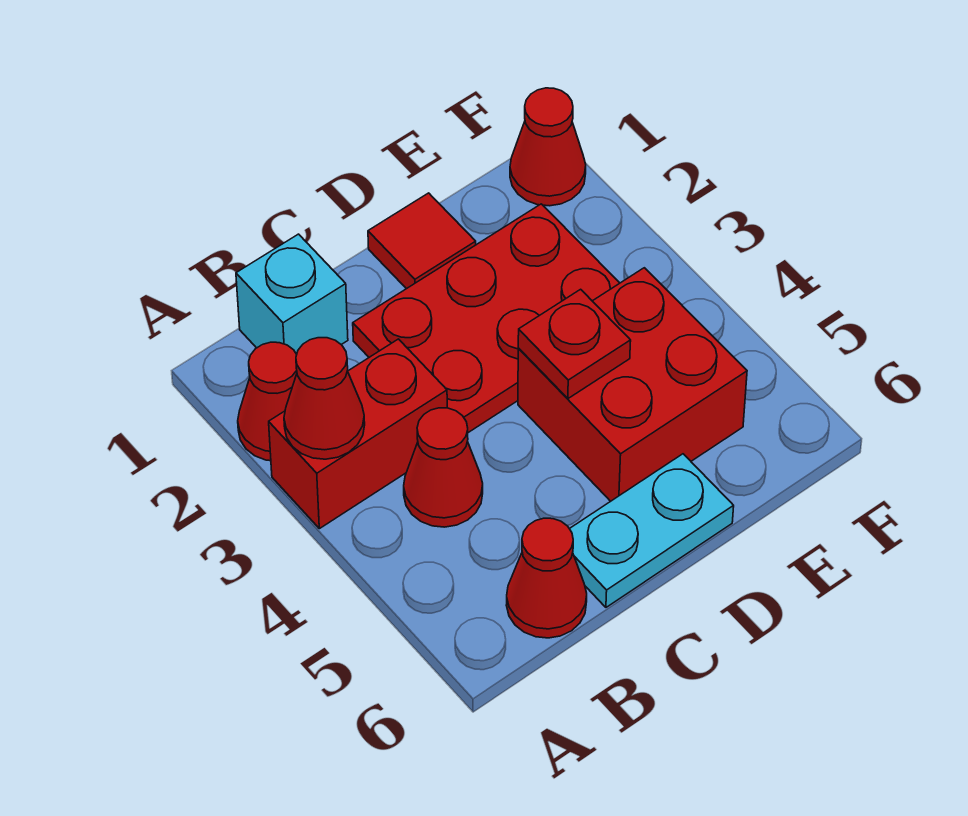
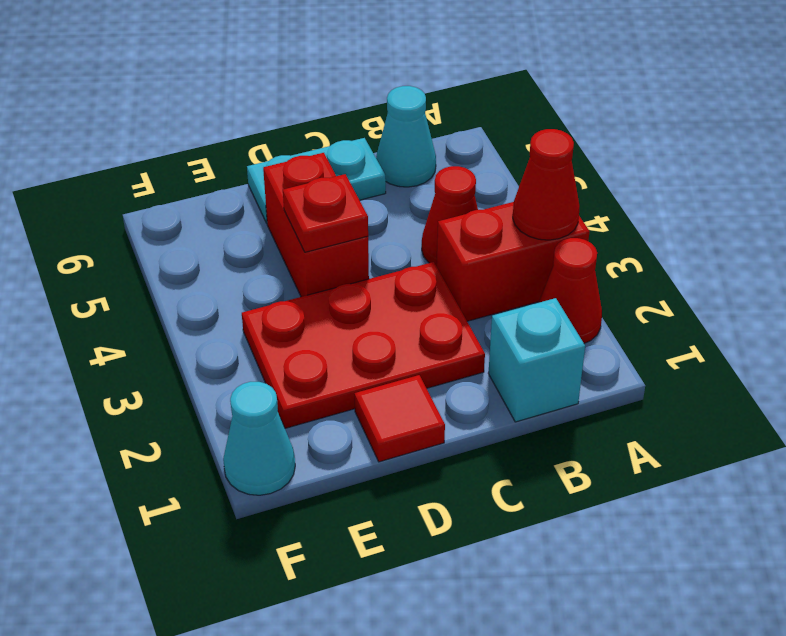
red 1x1 cone [506,518,587,638] -> cyan 1x1 cone [376,86,436,187]
red 2x2 brick [518,268,747,501] -> red 1x2 brick [263,153,369,297]
red 1x1 cone [510,88,586,206] -> cyan 1x1 cone [223,382,295,495]

